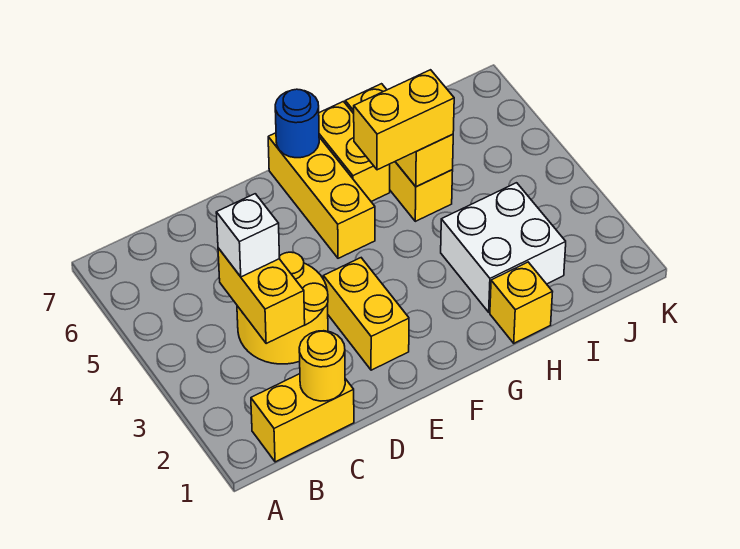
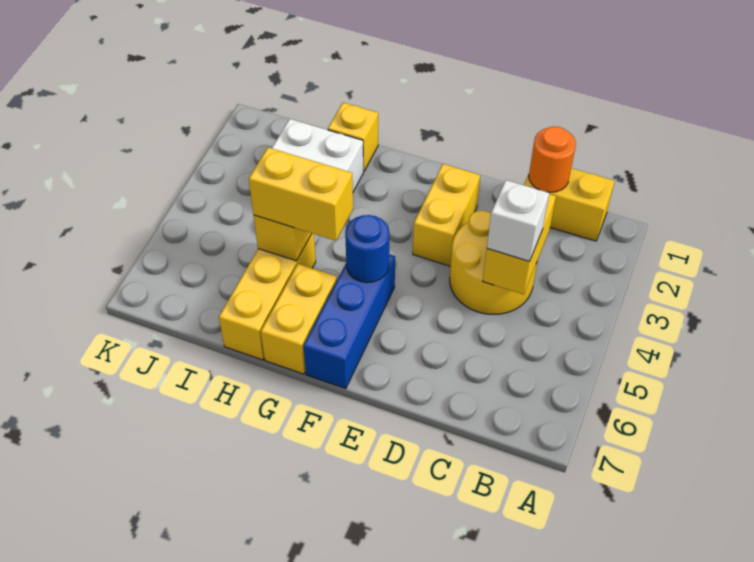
yellow 1x1 round brick [299,331,345,401] -> orange 1x1 round brick [529,127,576,192]
yellow 1x3 brick [268,133,375,258] -> blue 1x3 brick [303,254,395,389]
blue 1x1 round brick [275,89,319,158] -> blue 1x1 round brick moved to [345,215,389,283]

